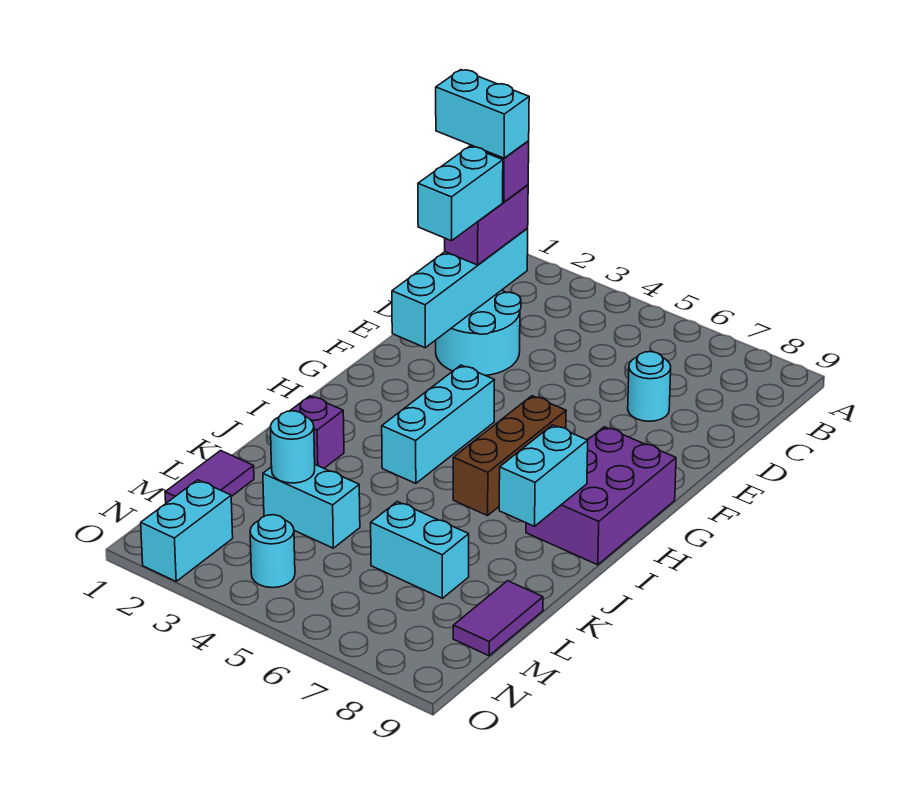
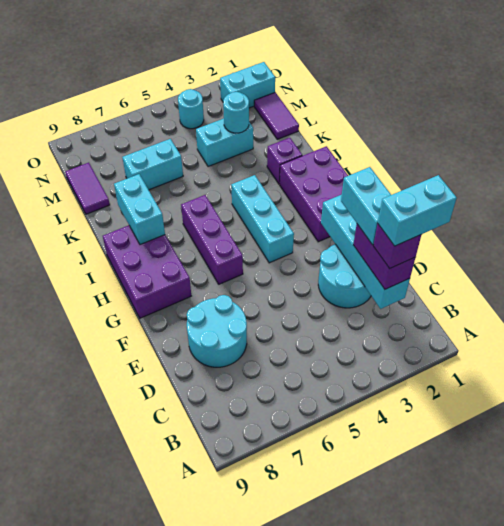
cyan 1x1 round brick [628,352,671,421] -> cyan 2x2 round brick [187,295,247,367]
none -> purple 2x3 brick [280,146,348,242]
brown 1x3 brick [453,396,566,515] -> purple 1x3 brick [181,195,243,284]
cyan 1x2 brick [141,480,233,581] -> cyan 1x2 brick turned to [220,62,275,108]

